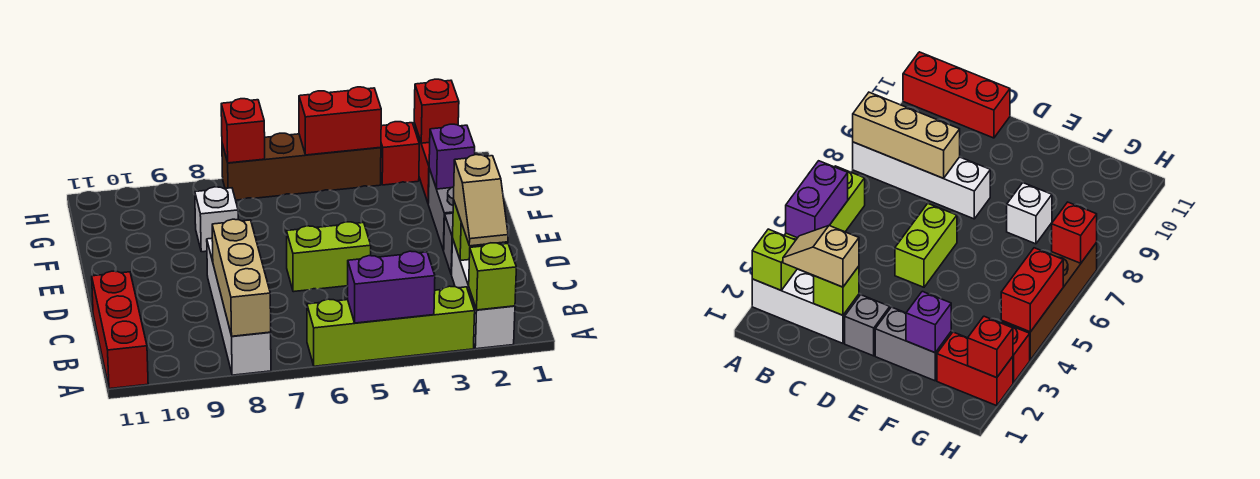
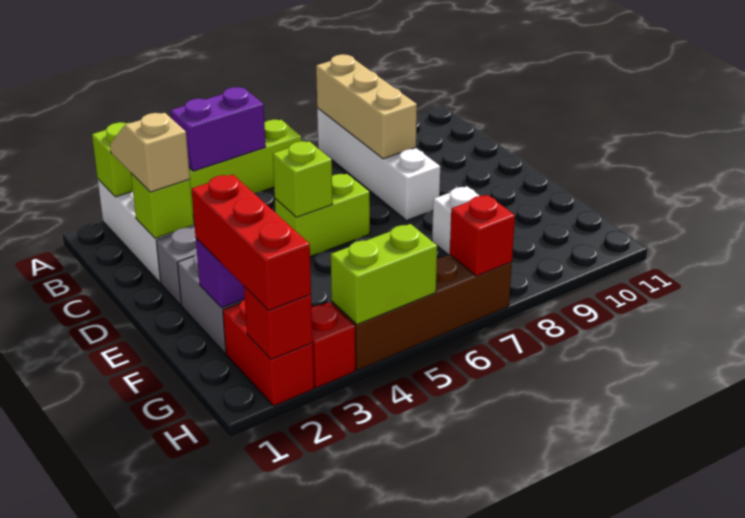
red 1x3 brick [92,271,148,389] -> red 1x3 brick moved to [191,175,311,311]
none -> lime 1x1 brick [273,141,333,217]
red 1x2 brick [299,87,381,155] -> lime 1x2 brick [331,224,437,324]

